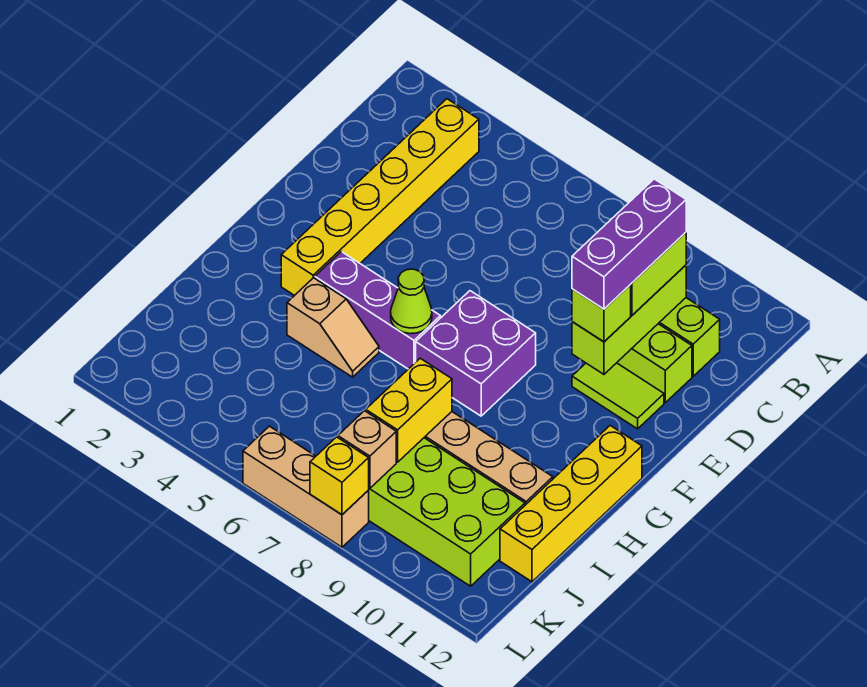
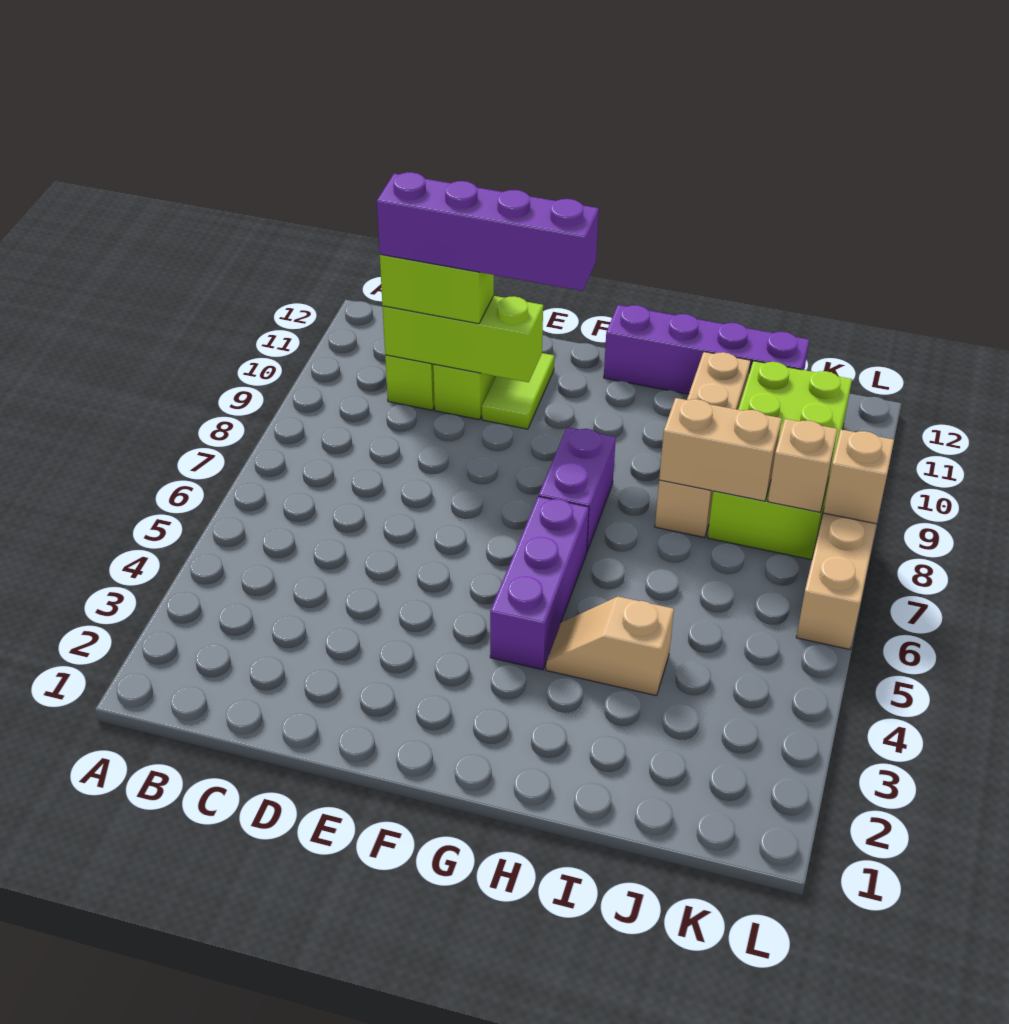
yellow 1x6 brick [281,99,479,296] -> none
purple 1x3 brick [572,179,686,309] -> purple 1x4 brick [377,172,599,291]
lime 1x1 brick [572,285,631,342] -> none
purple 2x2 brick [416,291,536,416] -> purple 1x2 brick [539,427,616,551]
lime 1x1 cone [391,269,432,334] -> none
yellow 1x4 brick [500,426,642,582] -> purple 1x4 brick [604,305,809,394]
tan 1x2 slope [287,278,379,377] -> tan 1x2 slope turned to [546,597,674,696]
yellow 1x2 brick [366,358,452,462] -> tan 1x2 brick [659,398,782,501]
yellow 1x1 brick [310,437,369,515] -> tan 1x1 brick [823,429,894,524]

